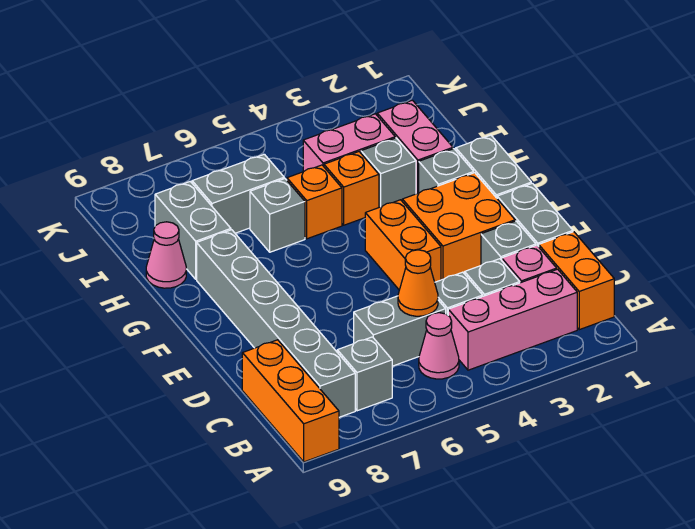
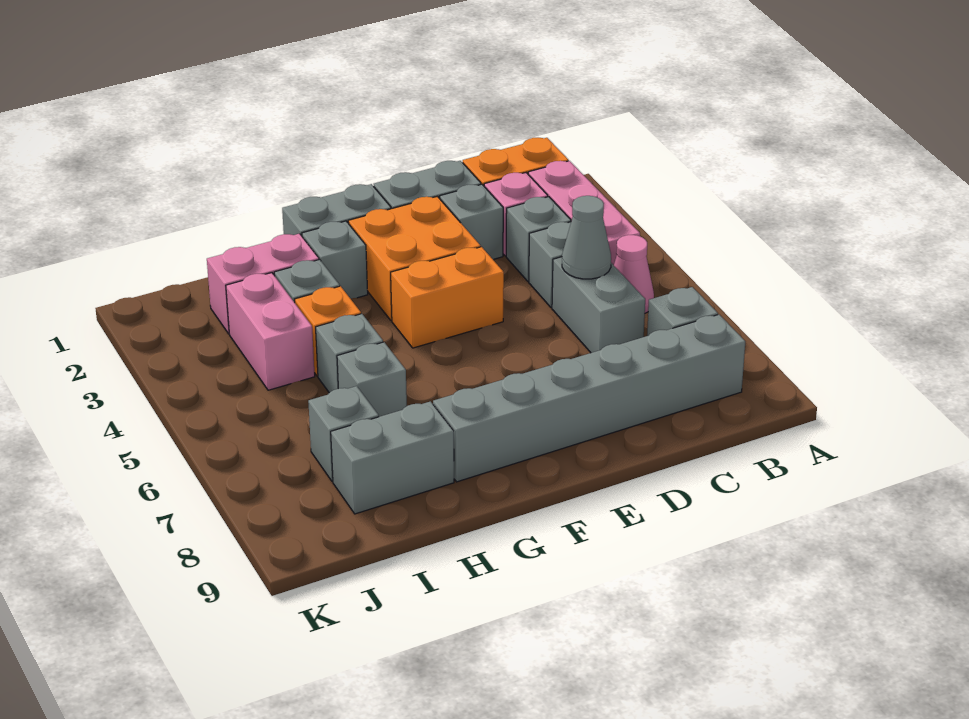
orange 1x3 brick [242,340,339,462] -> none
orange 1x1 cone [398,250,438,316] -> grey 1x1 cone [562,196,611,279]
orange 1x1 brick [287,165,342,239] -> grey 1x1 brick [316,314,383,393]
pink 1x1 cone [146,222,186,288] -> none
grey 1x2 brick [192,154,284,233] -> grey 1x1 brick [308,386,379,482]

